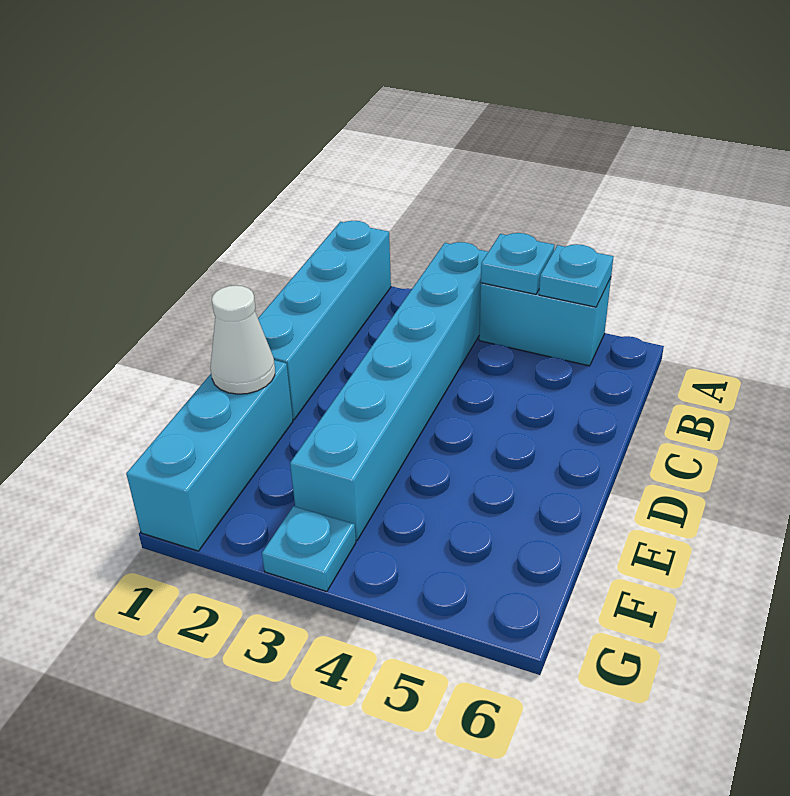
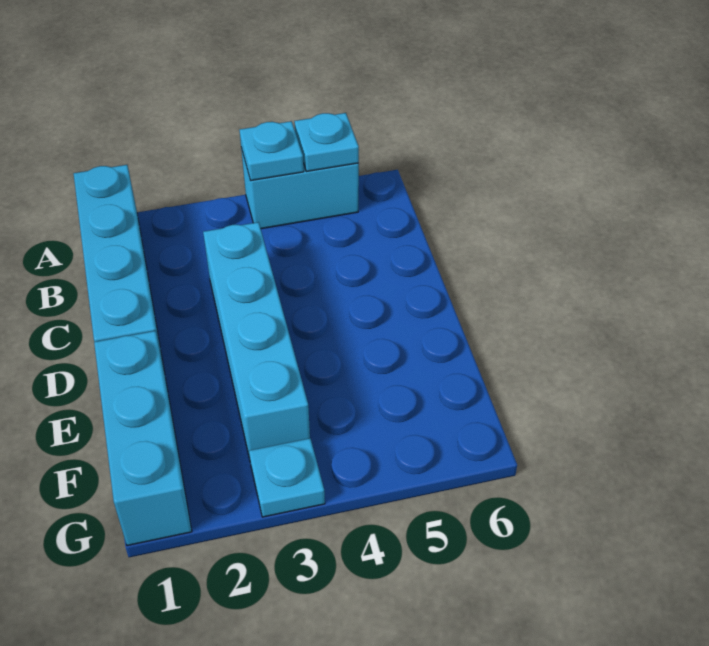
cyan 1x6 brick [290,242,488,540] -> cyan 1x4 brick [203,222,310,459]
white 1x1 cone [210,285,275,394] -> none

